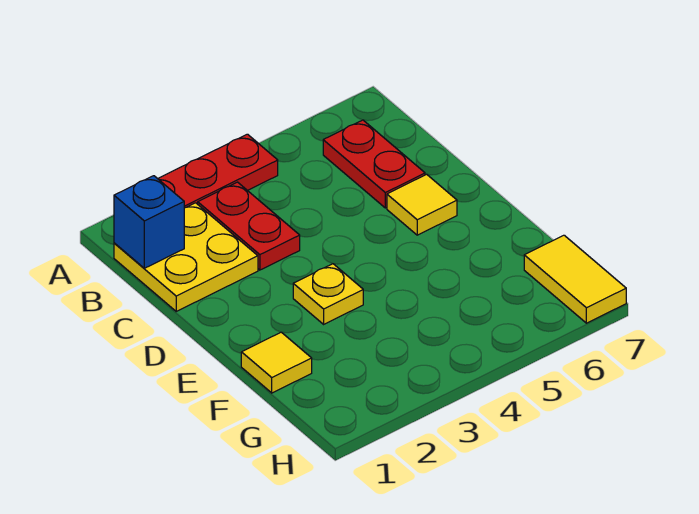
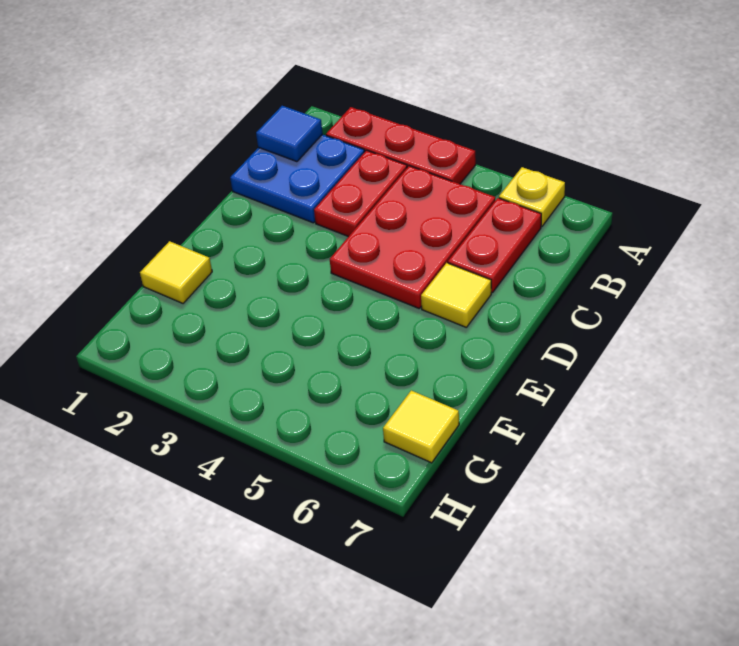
yellow 2x2 plate [114,203,258,311] -> blue 2x2 plate [230,134,365,223]
blue 1x1 brick [114,176,184,268] -> blue 1x1 tile [256,106,323,162]
none -> red 2x3 plate [330,166,495,308]
yellow 1x1 plate [293,264,363,324] -> yellow 1x1 plate moved to [499,167,565,226]
yellow 1x2 tile [524,235,626,323] -> yellow 1x1 tile [383,390,459,463]

